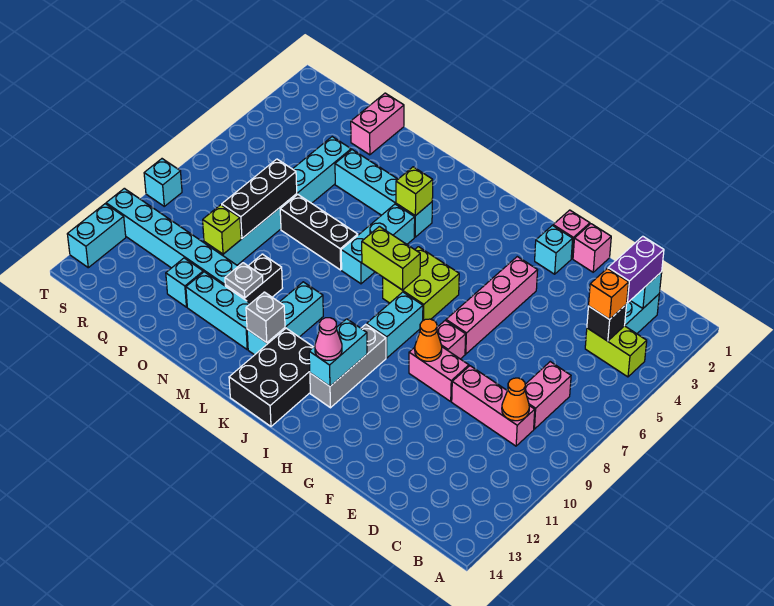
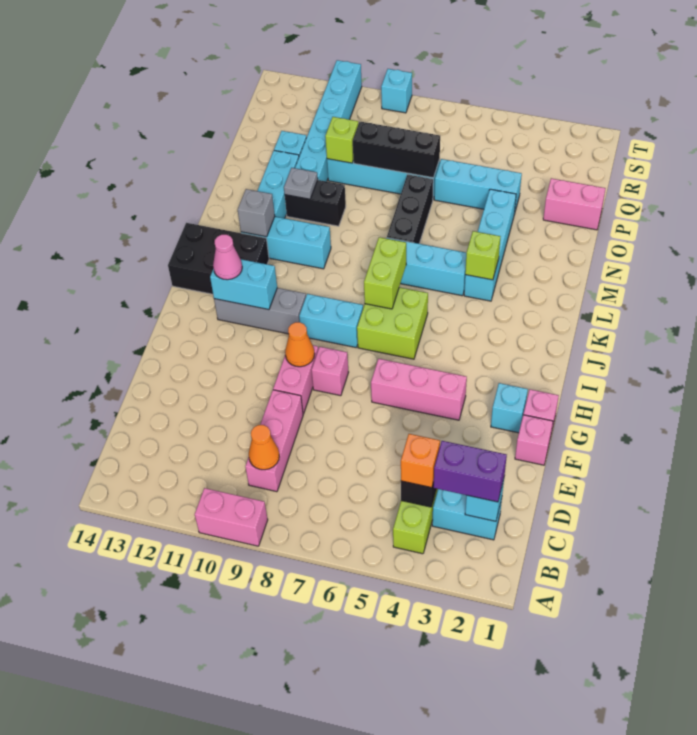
pink 1x2 brick [525,362,571,429] -> pink 1x2 brick moved to [195,488,268,546]
pink 1x4 brick [446,257,538,354] -> pink 1x3 brick [371,359,467,420]
cyan 1x2 brick [67,204,126,268] -> none

